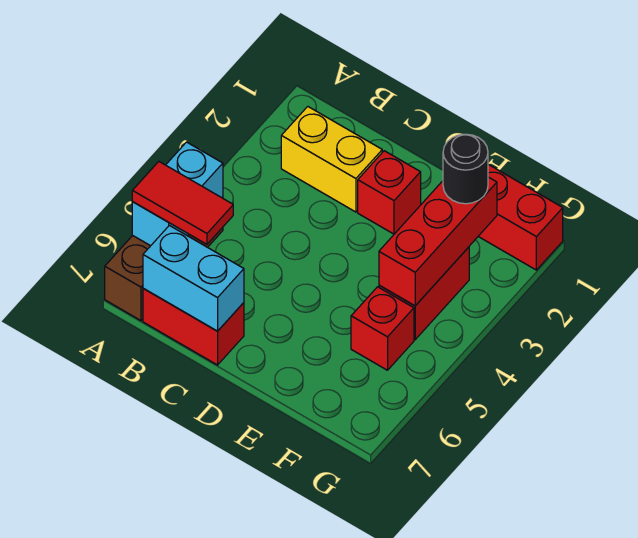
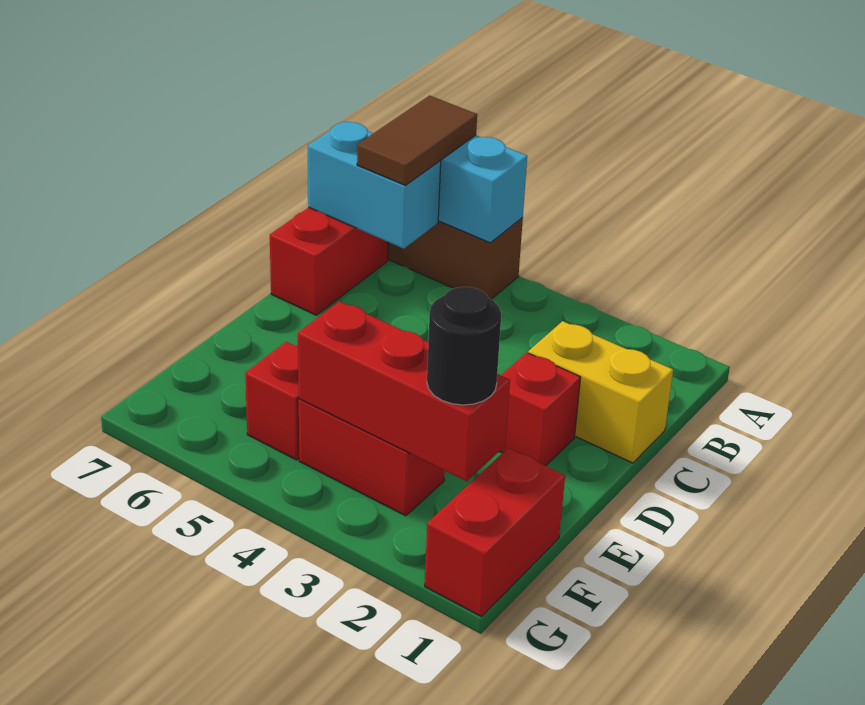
red 1x2 tile [132,162,233,244] -> brown 1x2 tile [357,96,477,185]
yellow 1x2 brick [281,107,382,212] -> yellow 1x2 brick turned to [528,321,673,463]
cyan 1x2 brick [143,225,244,331] -> cyan 1x2 brick turned to [308,122,441,249]

